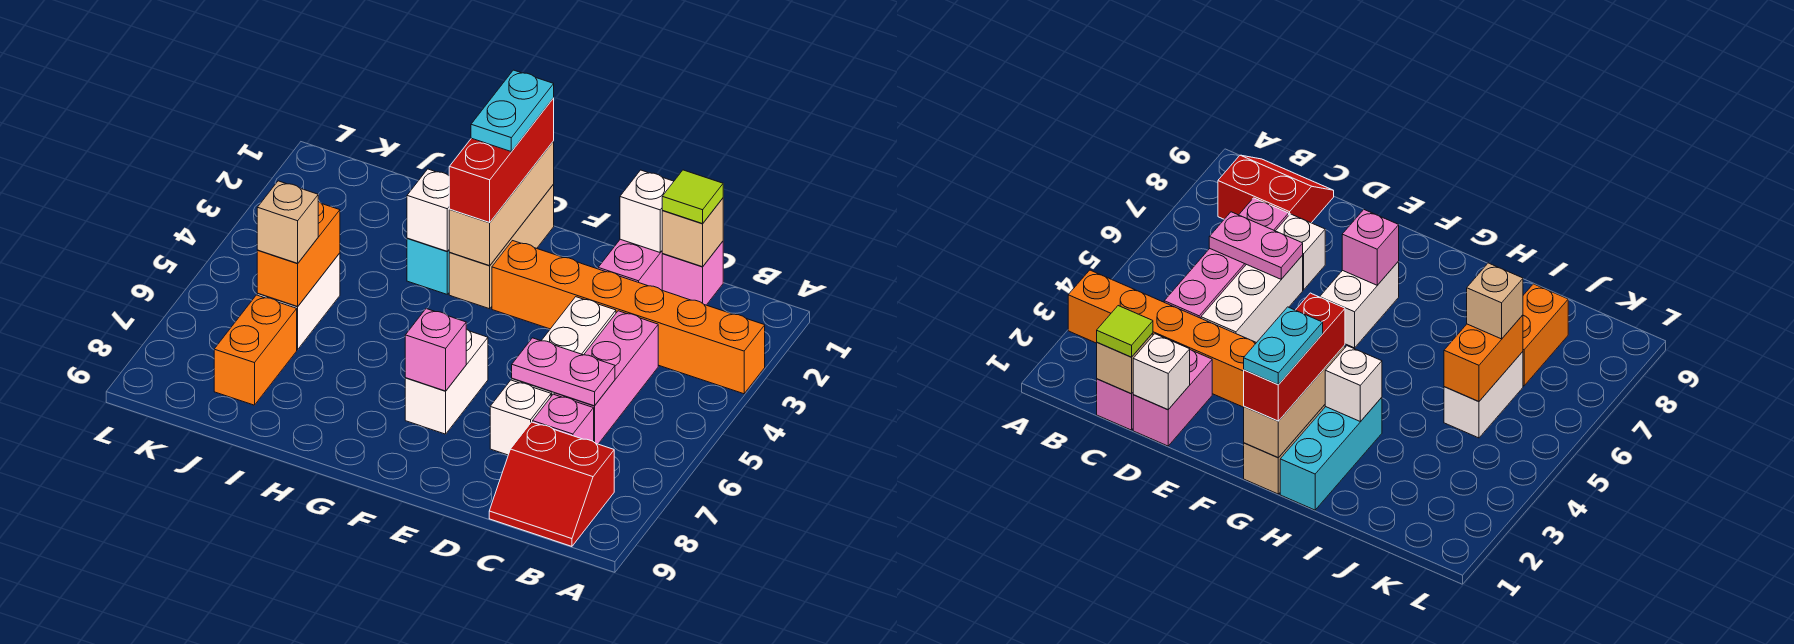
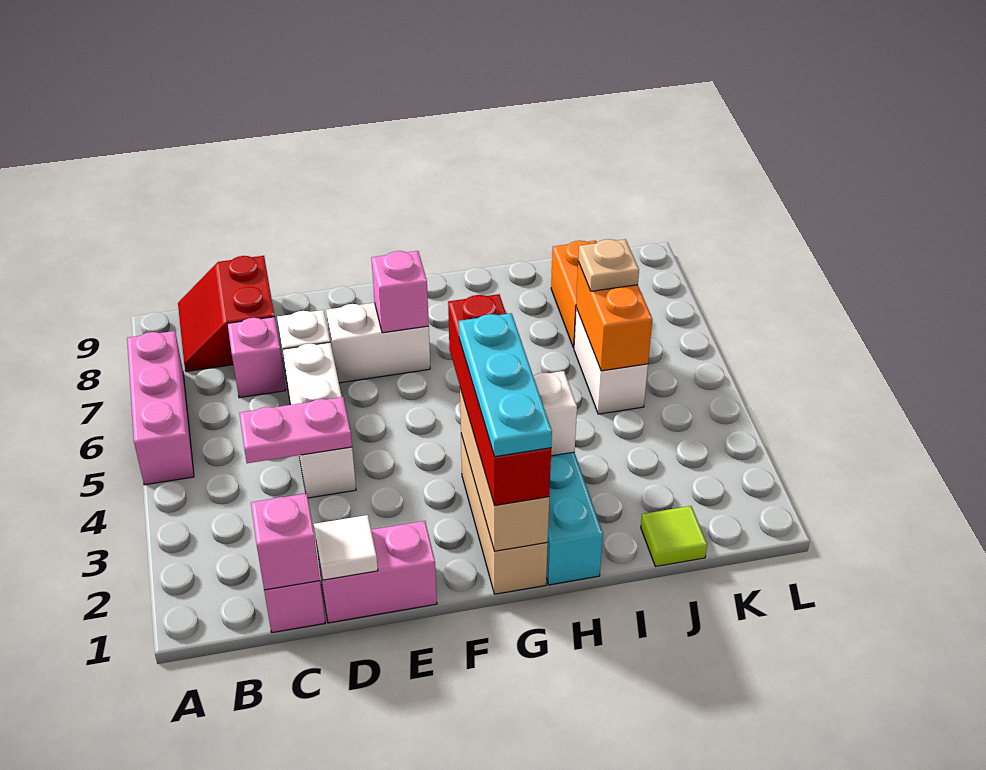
orange 1x6 brick [492,241,765,394] -> none
red 2x2 slope [489,422,614,546] -> red 2x2 slope turned to [178,256,275,372]
tan 1x1 brick [662,198,723,267] -> pink 1x1 brick [251,493,320,590]
lime 1x1 tile [662,170,723,224] -> lime 1x1 tile moved to [641,506,707,567]
pink 1x3 brick [554,311,658,444] -> pink 1x3 brick moved to [127,331,194,485]
pink 1x2 plate [512,338,615,406] -> pink 1x2 plate moved to [239,397,352,463]
pink 1x2 brick [598,239,663,290] -> pink 1x2 brick turned to [316,521,437,623]
white 1x1 brick [620,170,674,252] -> white 1x1 tile [314,515,378,580]
white 1x2 brick [405,329,488,434] -> white 1x2 brick turned to [326,303,430,383]
red 1x3 brick [449,98,554,222] -> red 1x4 brick [448,294,551,506]
cyan 1x2 plate [471,70,554,152] -> cyan 1x3 plate [459,313,552,457]
tan 1x1 brick [257,181,318,263] -> tan 1x1 plate [578,239,639,291]

